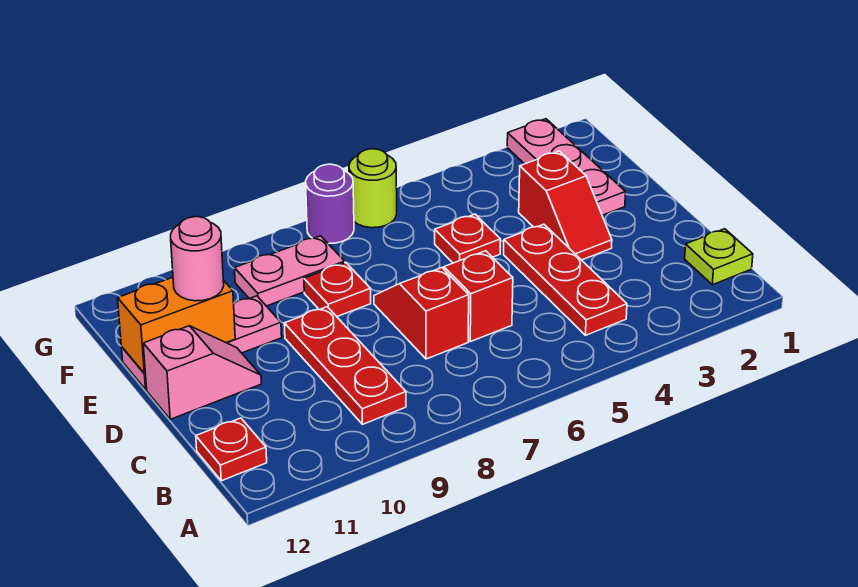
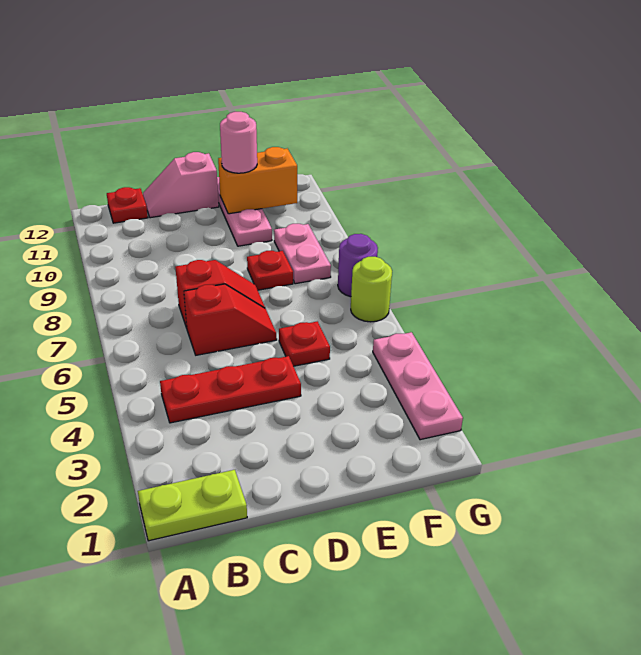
lime 1x1 plate [685,229,753,285] -> lime 1x2 plate [138,470,247,541]
red 1x3 plate [284,307,406,424] -> none
red 1x2 slope [519,151,612,260] -> none
pink 1x2 slope [143,326,261,419] -> pink 1x2 slope turned to [143,152,219,218]
pink 1x3 plate [507,119,626,215] -> pink 1x3 plate turned to [373,332,463,440]
orange 1x2 brick [118,277,235,374] -> orange 1x2 brick turned to [218,147,297,214]

